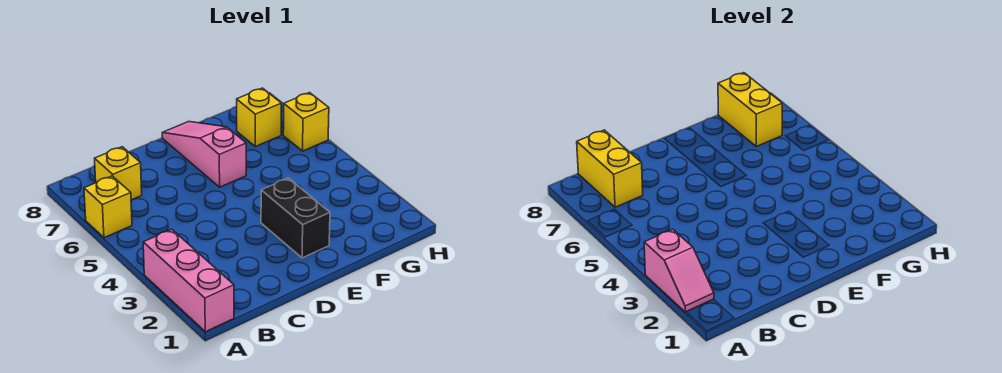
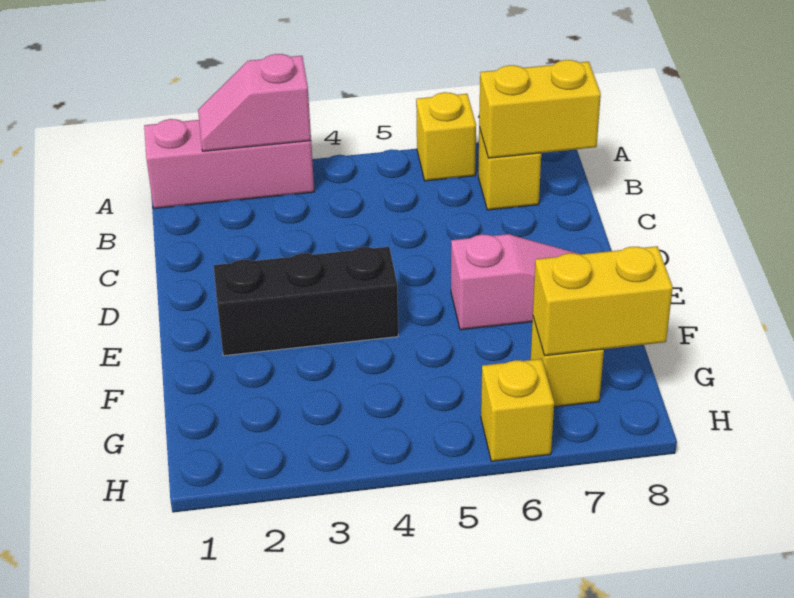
black 1x2 brick [261,178,330,258] -> black 1x3 brick [213,247,398,356]

